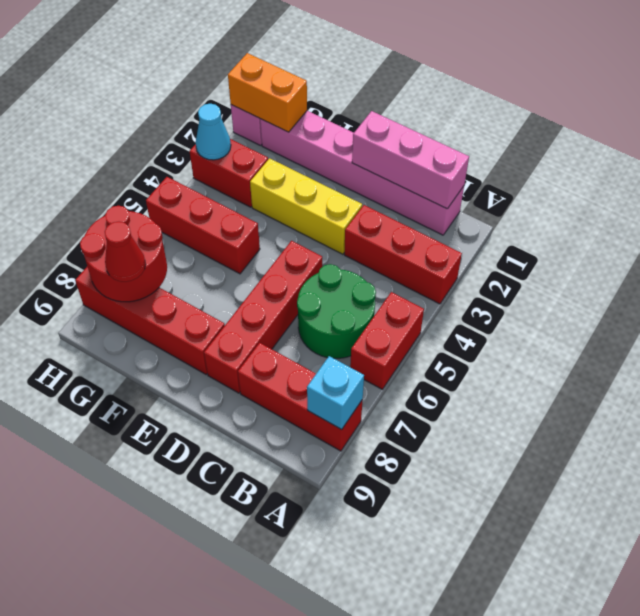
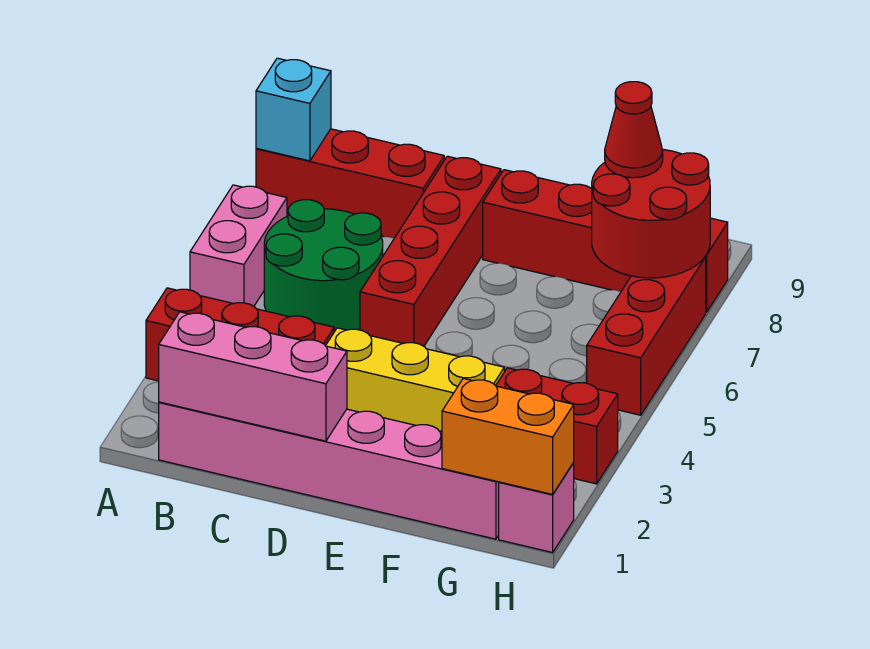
red 1x2 brick [350,292,424,389] -> pink 1x2 brick [190,185,287,306]
red 1x3 brick [146,177,260,274] -> red 1x3 brick turned to [587,256,706,415]
cyan 1x1 cone [196,104,231,160] -> none

